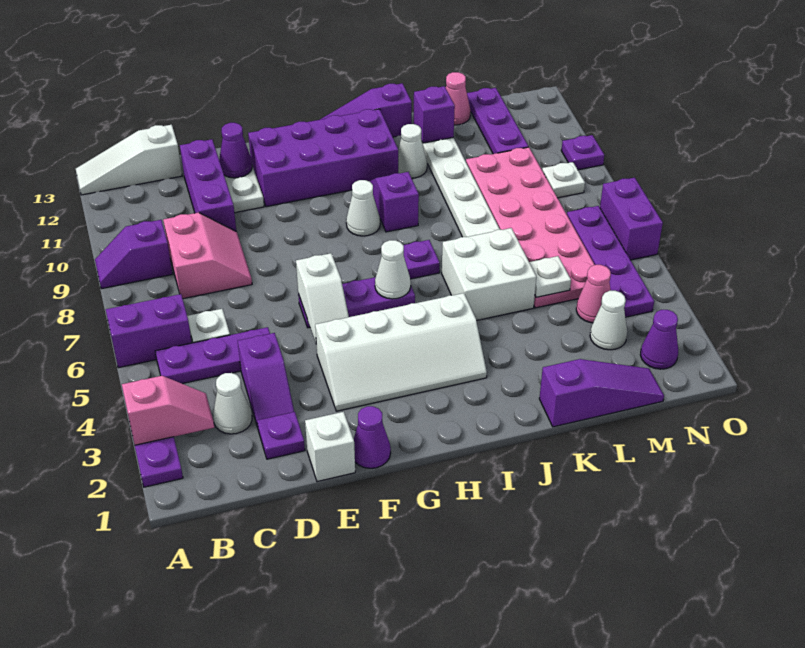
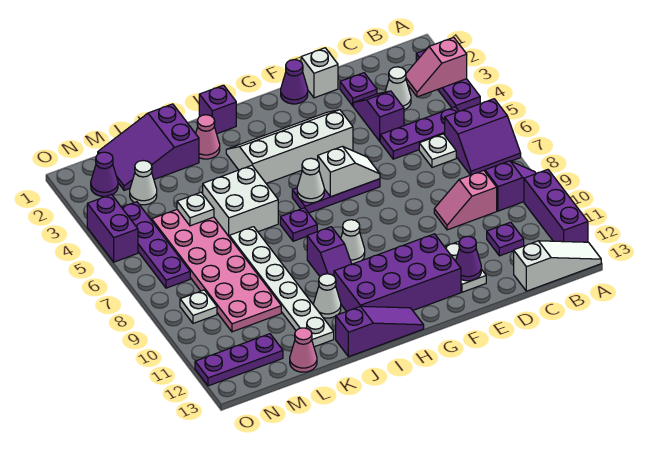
pink 2x2 slope [163,213,252,299] -> pink 1x2 slope [434,170,497,230]
purple 1x3 brick [180,139,236,231] -> purple 1x3 brick moved to [524,170,588,242]
white 1x2 slope [296,253,349,342] -> white 1x2 slope turned to [318,146,380,197]
purple 1x3 slope [539,359,664,427] -> purple 2x3 slope [98,104,199,190]
purple 1x1 brick [414,86,455,143] -> purple 1x1 brick moved to [199,85,236,134]
pink 1x1 cone [576,265,611,323] -> pink 1x1 cone moved to [195,115,220,159]
purple 1x3 plate [467,88,529,154] -> purple 1x3 plate turned to [195,334,283,386]
purple 1x2 brick [600,178,663,260] -> purple 1x2 brick moved to [87,195,138,262]
purple 1x1 plate [561,135,604,170] -> purple 1x1 plate moved to [487,222,524,256]

